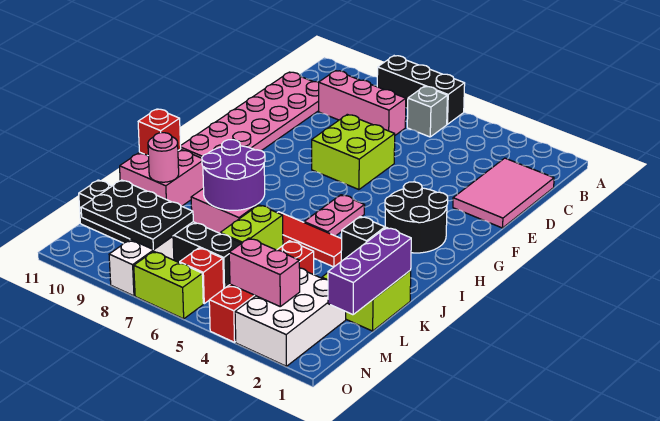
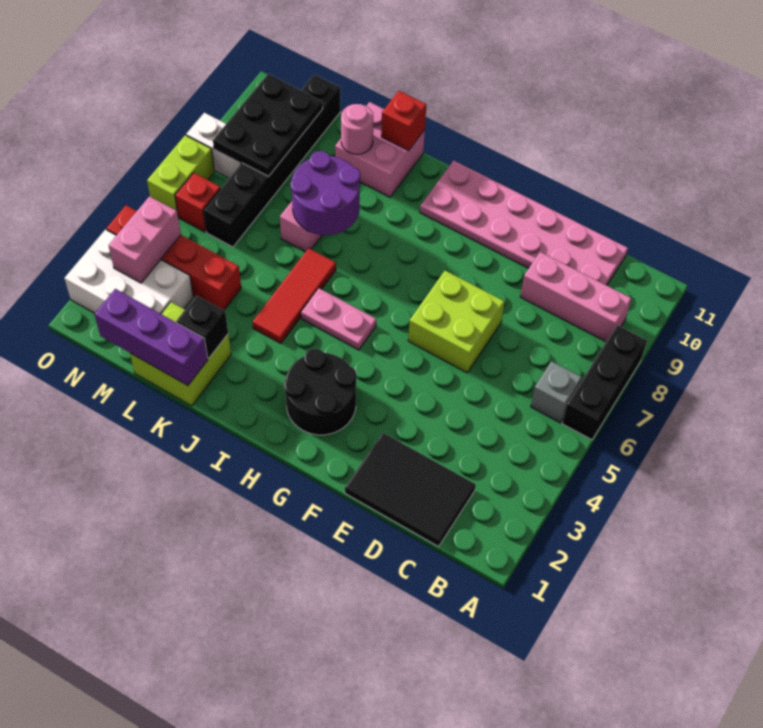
pink 2x3 tile [453,158,554,228] -> black 2x3 tile [345,433,476,547]
pink 1x3 brick [319,71,406,135] -> pink 1x3 brick turned to [520,252,632,342]
lime 1x2 brick [220,205,283,250] -> none

